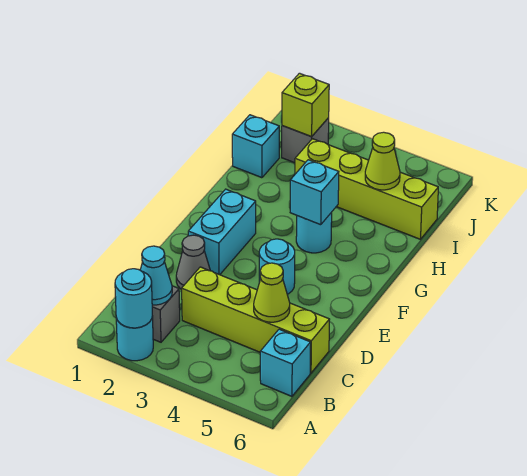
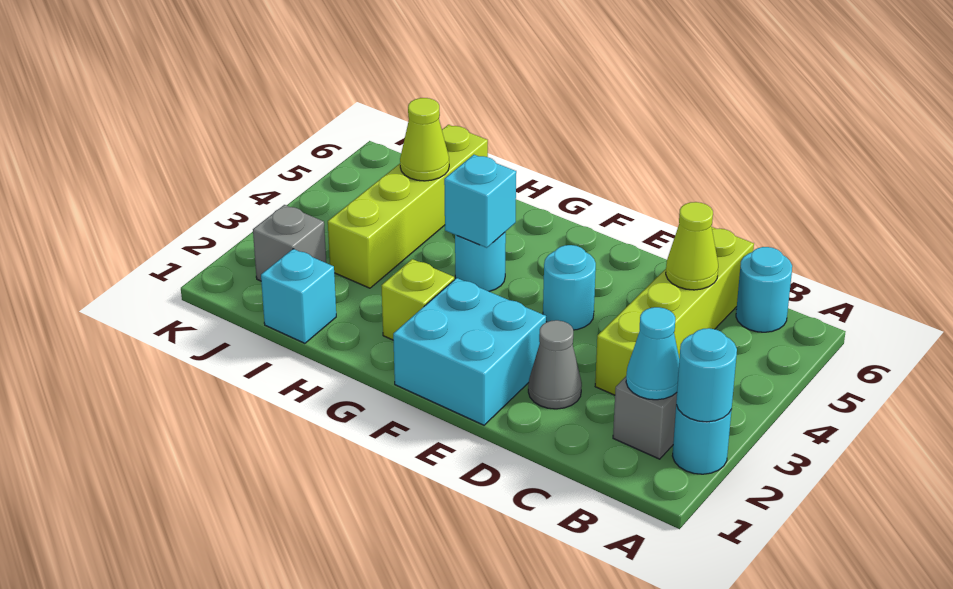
cyan 1x1 brick [260,329,311,396] -> cyan 1x1 round brick [736,247,792,332]
cyan 1x2 brick [188,189,256,275] -> cyan 2x2 brick [393,278,546,425]
lime 1x1 brick [282,73,329,137] -> lime 1x1 brick moved to [381,259,454,340]

